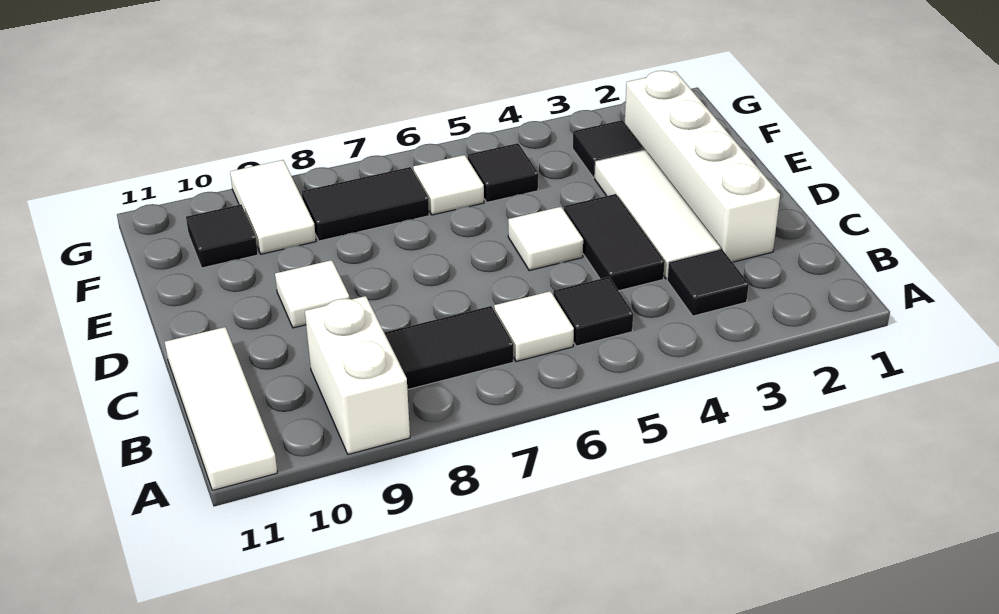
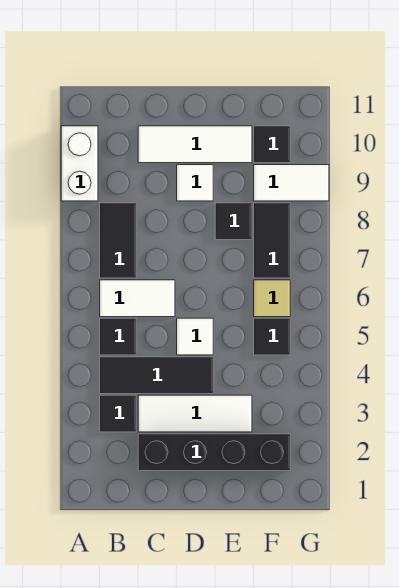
white 1x2 brick [305,296,410,454] -> white 1x2 brick turned to [61,126,98,201]
white 1x3 tile [165,327,277,490] -> white 1x3 tile moved to [138,126,252,163]
white 1x1 tile [494,291,574,362] -> white 1x2 tile [100,280,175,317]
white 1x4 brick [625,71,780,262] -> black 1x4 brick [138,434,290,471]
black 1x2 tile [564,194,665,291] -> black 1x3 tile [100,357,213,394]
black 1x1 tile [573,120,644,178] -> black 1x1 tile moved to [215,203,252,240]
white 1x1 tile [413,155,484,215] -> tan 1x1 tile [254,280,290,317]

